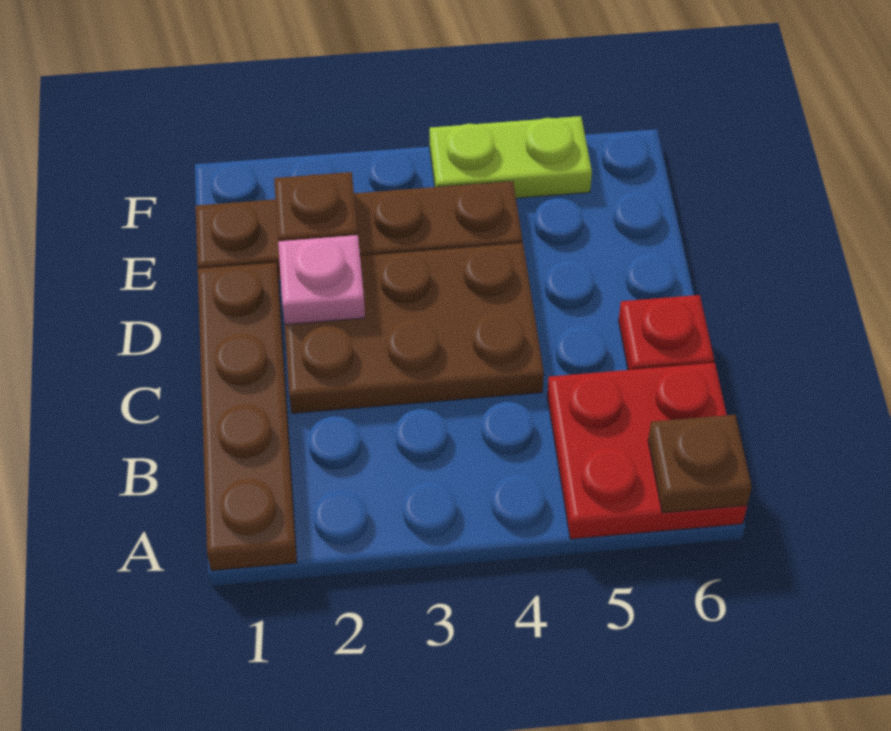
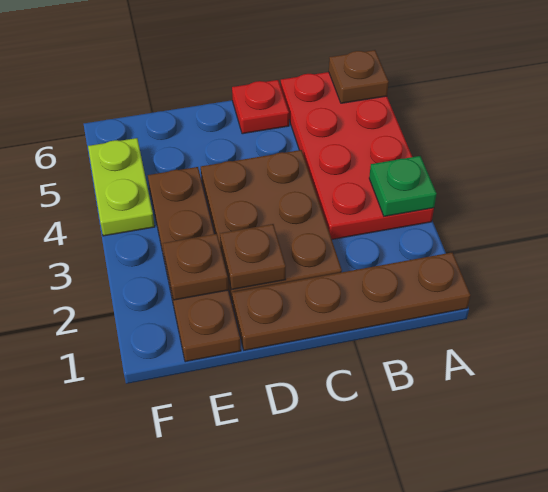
none -> green 1x1 plate [369,156,437,216]
red 2x2 plate [547,363,747,539] -> red 2x4 plate [281,72,434,239]
pink 1x1 plate [278,235,365,324] -> brown 1x1 plate [220,224,286,290]

